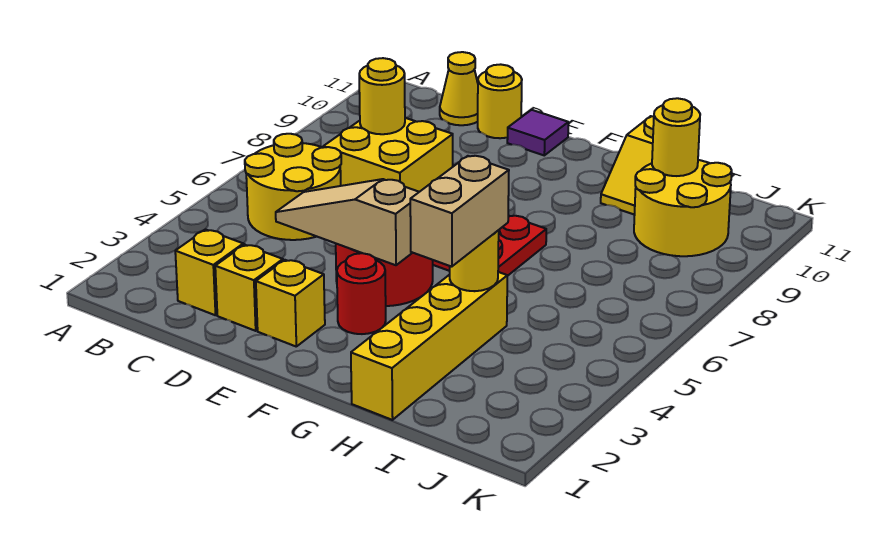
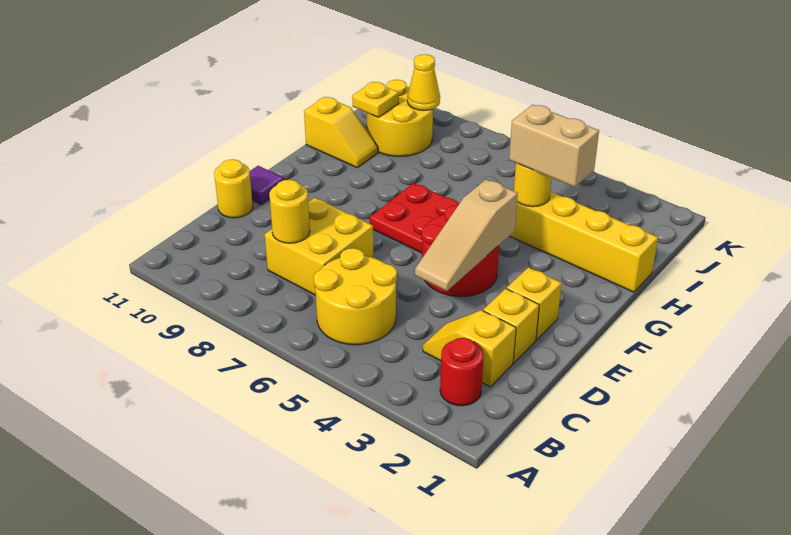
yellow 1x1 cone [440,52,478,125] -> yellow 1x1 cone moved to [407,54,440,110]
red 1x1 round brick [337,253,386,334] -> red 1x1 round brick moved to [440,338,484,406]
yellow 1x1 round brick [652,98,700,176] -> yellow 1x1 plate [352,82,399,117]

